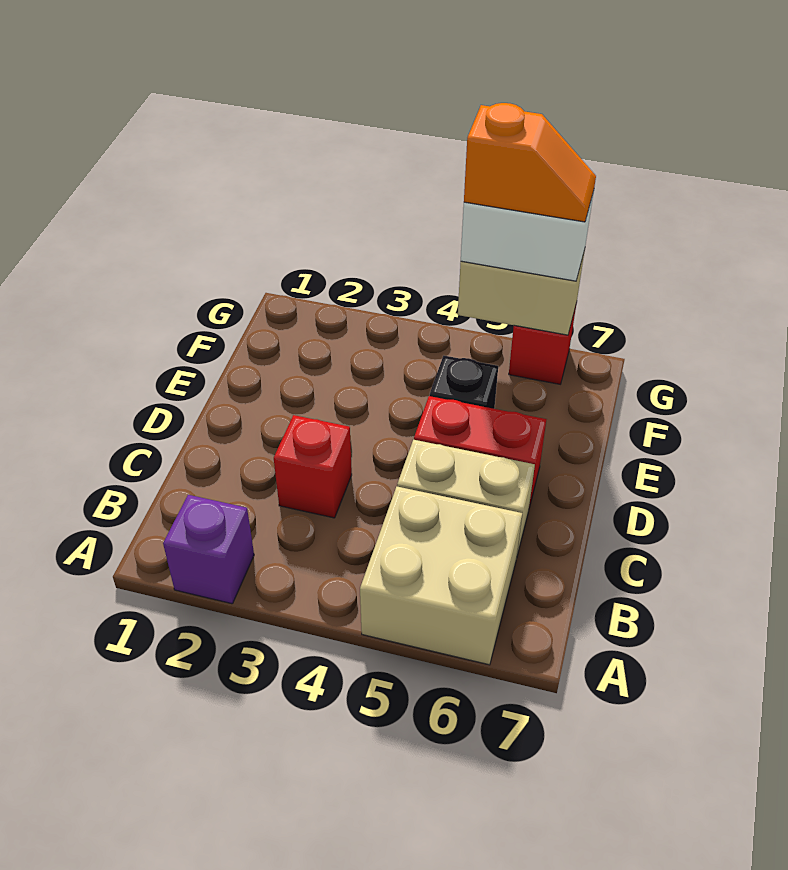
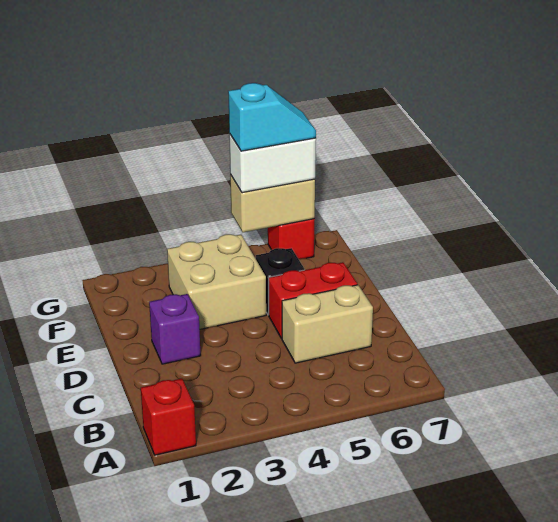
purple 1x1 brick [163,495,254,604] -> purple 1x1 brick moved to [149,294,201,364]
tan 2x2 brick [360,487,522,665] -> tan 2x2 brick moved to [167,234,266,329]
red 1x1 brick [274,415,352,518] -> red 1x1 brick moved to [141,379,196,455]
orange 1x2 slope [464,103,596,222] -> cyan 1x2 slope [228,83,316,151]

